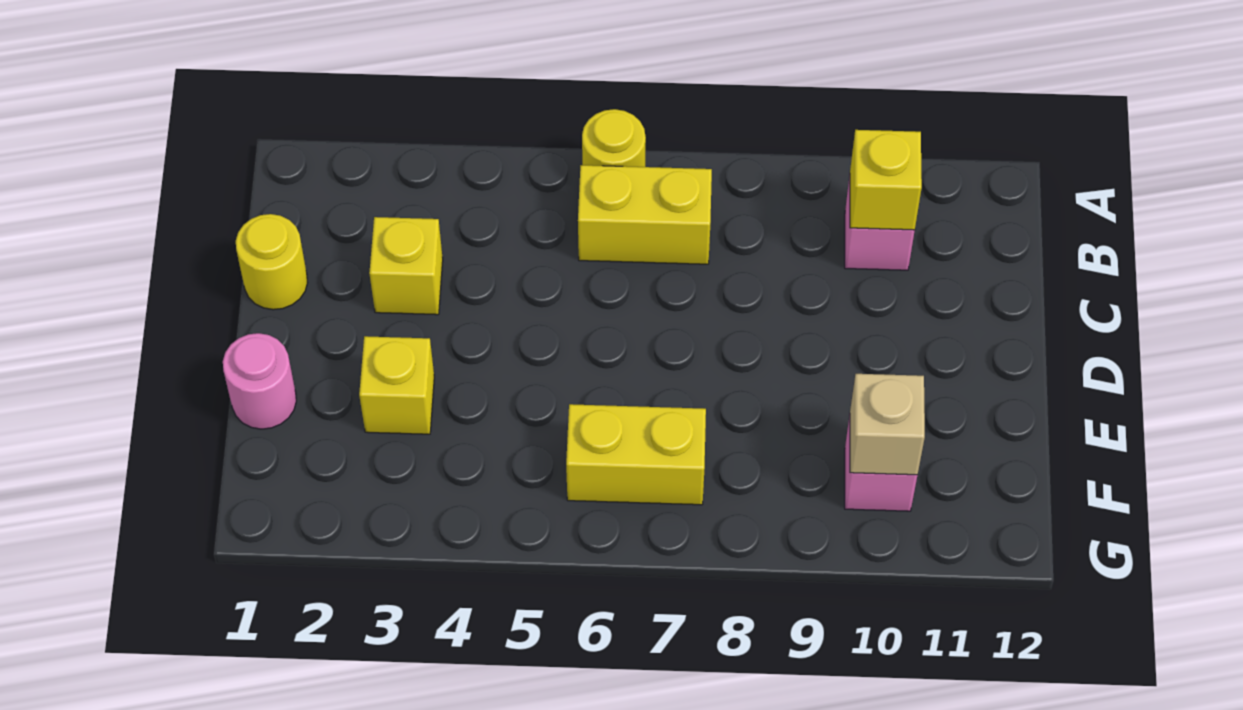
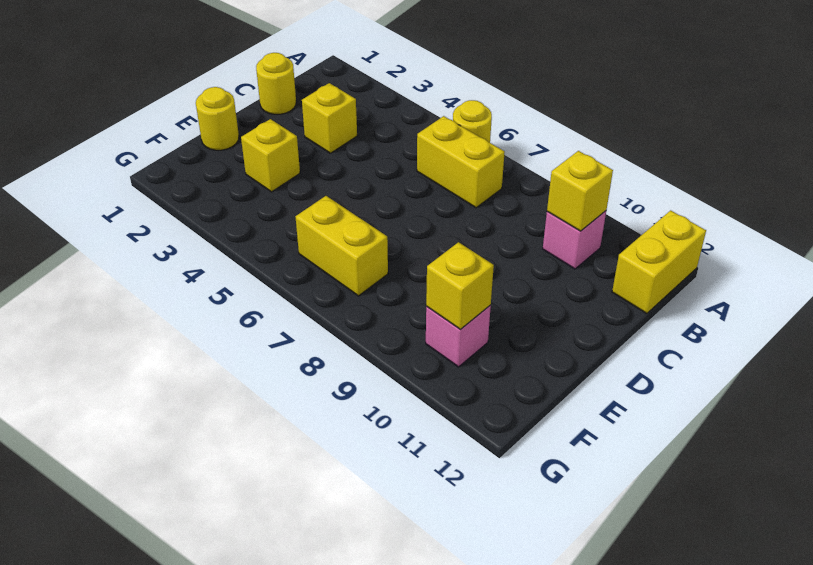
none -> yellow 1x2 brick [612,210,706,314]
pink 1x1 round brick [223,333,296,429] -> yellow 1x1 round brick [196,87,239,150]
tan 1x1 brick [850,374,925,475] -> yellow 1x1 brick [426,242,494,329]

